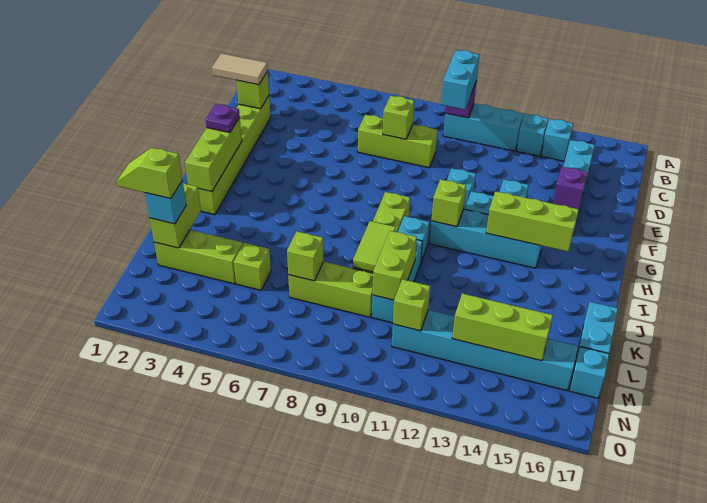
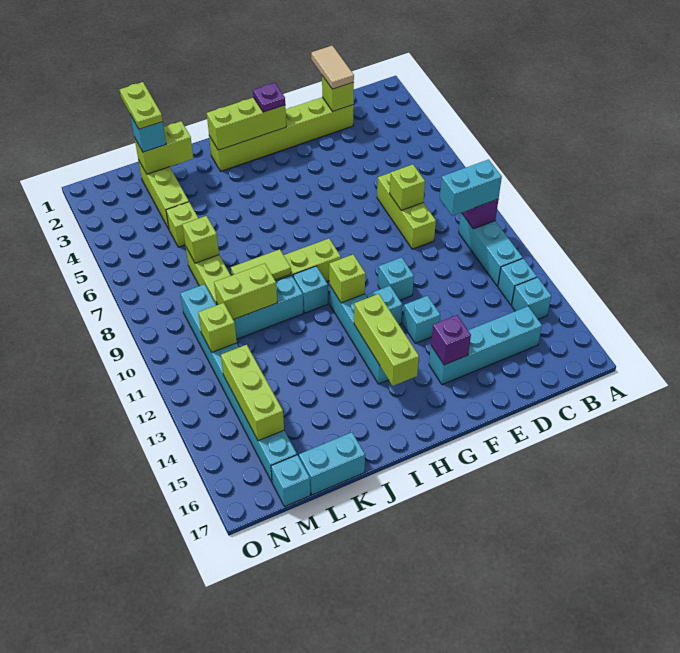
lime 1x2 slope [117,148,182,199] -> lime 1x2 plate [120,82,163,129]
cyan 1x6 brick [392,310,578,391] -> cyan 1x8 brick [180,284,297,482]

